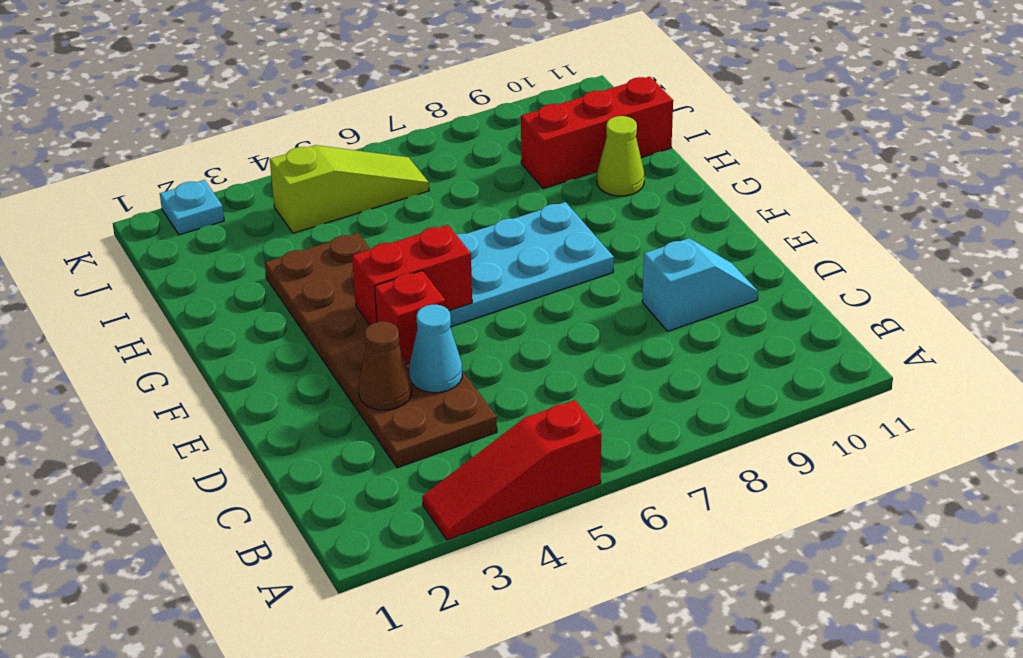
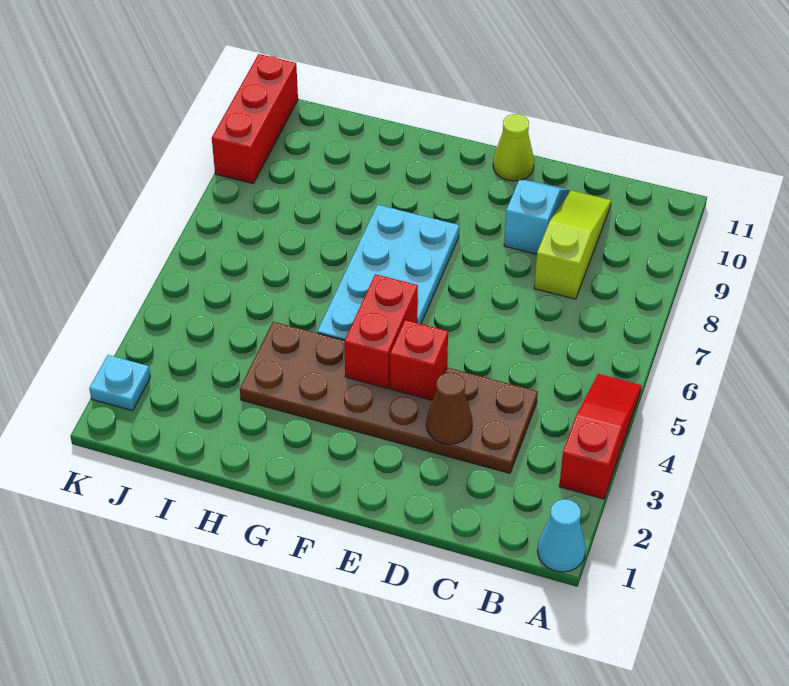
red 1x3 slope [422,400,601,540] -> red 1x3 slope turned to [559,374,641,499]
cyan 1x1 cone [409,305,462,393] -> cyan 1x1 cone moved to [537,499,586,572]
lime 1x1 cone [597,116,644,196] -> lime 1x1 cone moved to [493,114,534,181]
red 1x3 brick [521,77,673,189] -> red 1x3 brick moved to [212,54,298,184]
lime 1x3 slope [270,145,429,233] -> lime 1x3 slope moved to [534,191,611,299]

